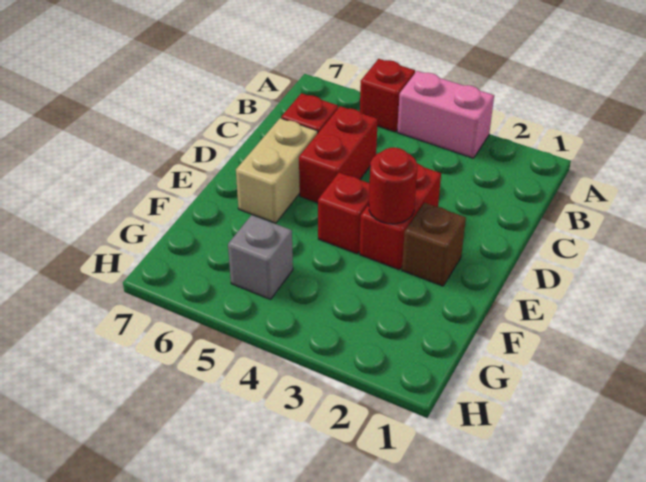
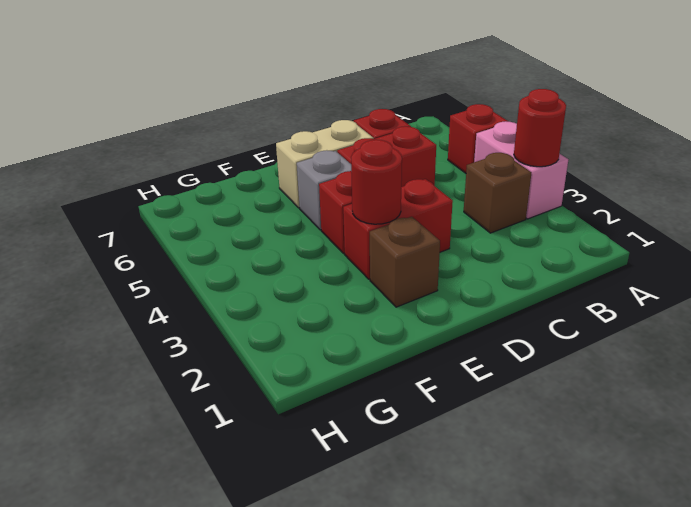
none -> red 1x1 round brick [514,89,566,167]
none -> brown 1x1 brick [464,153,531,233]
grey 1x1 brick [228,215,293,299] -> grey 1x1 brick moved to [297,150,351,230]

